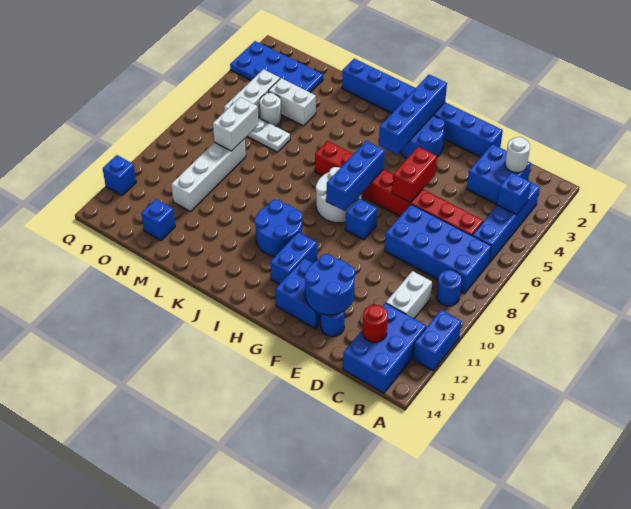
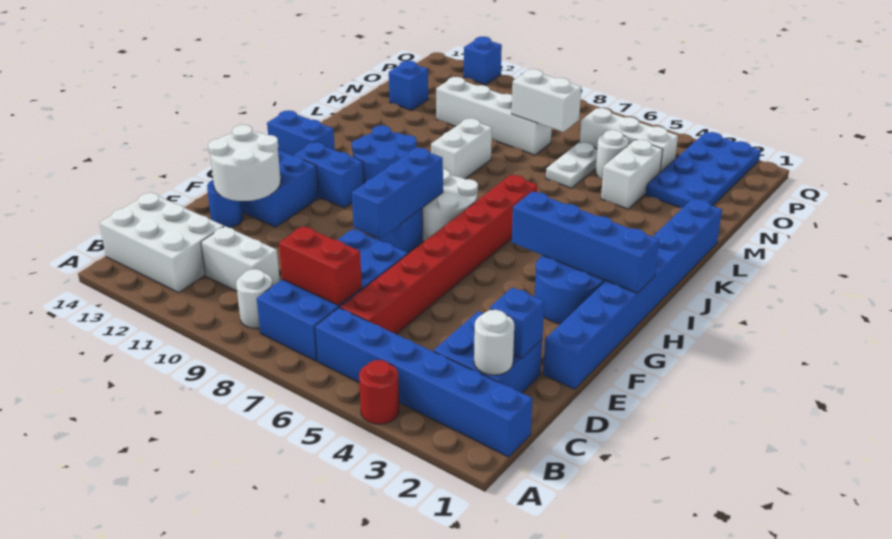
blue 1x2 brick [413,310,461,371] -> blue 1x2 brick moved to [267,110,335,156]
blue 1x4 brick [472,183,540,263] -> blue 1x6 brick [315,308,532,457]
blue 1x1 brick [497,173,531,215] -> blue 1x1 brick moved to [490,288,544,358]
blue 1x1 round brick [436,270,462,306] -> white 1x1 round brick [236,269,272,328]
blue 2x3 brick [343,303,426,393] -> white 2x3 brick [100,192,224,293]
red 1x1 round brick [363,305,388,342] -> red 1x1 round brick moved to [359,360,399,424]
blue 2x2 round brick [305,254,355,315] -> white 2x2 round brick [208,125,281,201]
red 1x2 brick [392,147,437,203] -> red 1x2 brick moved to [279,226,362,305]
blue 1x3 brick [326,141,385,211] -> blue 1x3 brick turned to [352,148,443,239]
none -> white 1x2 brick [431,118,492,179]

